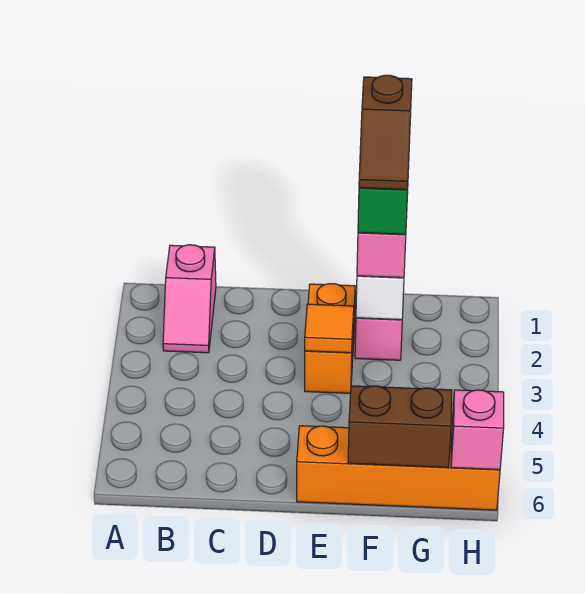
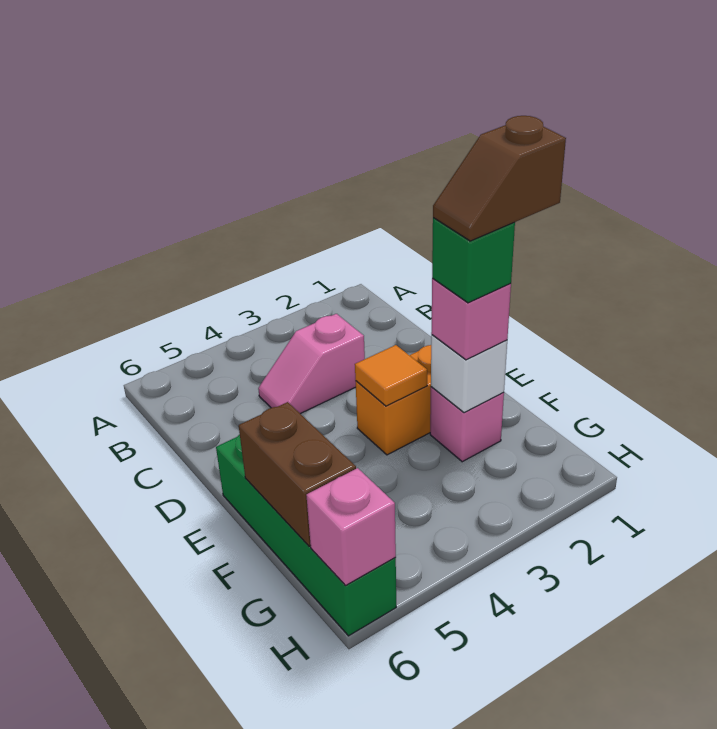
pink 1x2 slope [163,245,216,353] -> pink 1x2 slope moved to [258,314,365,414]
orange 1x4 brick [297,426,500,510] -> green 1x4 brick [216,434,396,636]

